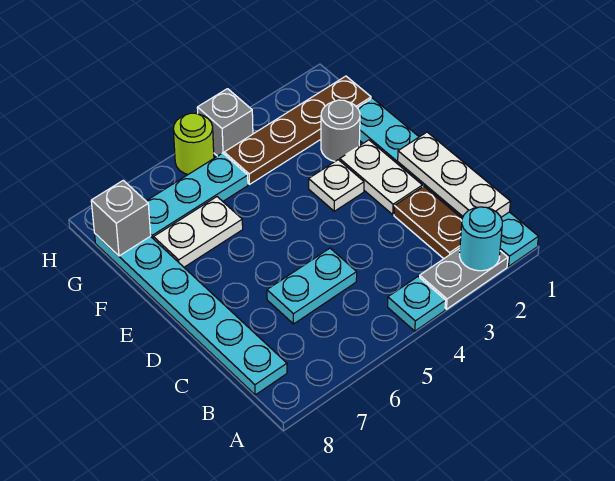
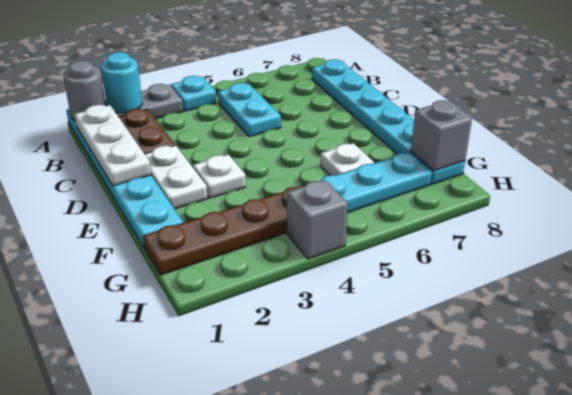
cyan 1x2 plate [267,248,357,324] -> cyan 1x2 plate turned to [218,83,281,137]
grey 1x1 round brick [321,100,360,161] -> grey 1x1 round brick moved to [63,60,106,121]
white 1x2 plate [154,197,243,267] -> white 1x1 plate [320,143,374,175]
lime 1x1 round brick [173,113,214,174] -> none

